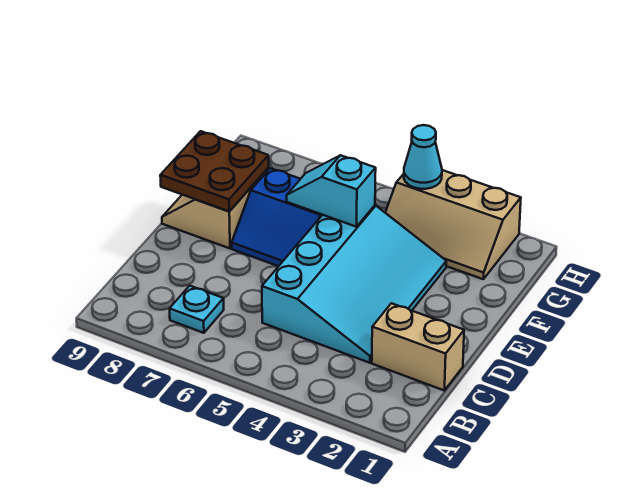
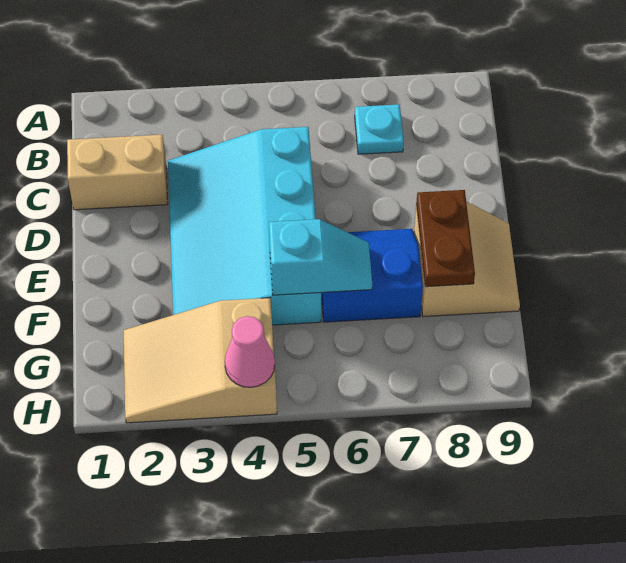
brown 2x2 plate [160,131,269,211] -> brown 1x2 plate [416,190,475,287]
tan 2x3 slope [385,170,521,279] -> tan 2x3 slope turned to [124,298,277,423]
cyan 1x1 cone [404,125,442,189] -> pink 1x1 cone [225,316,275,387]

